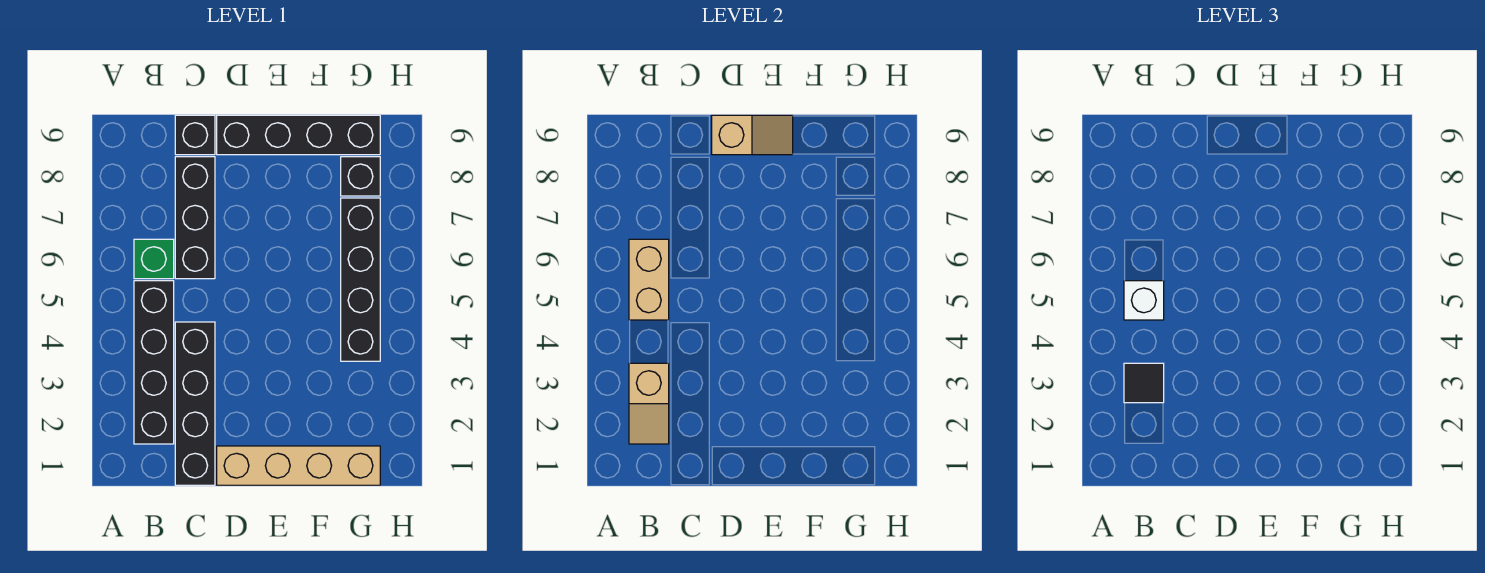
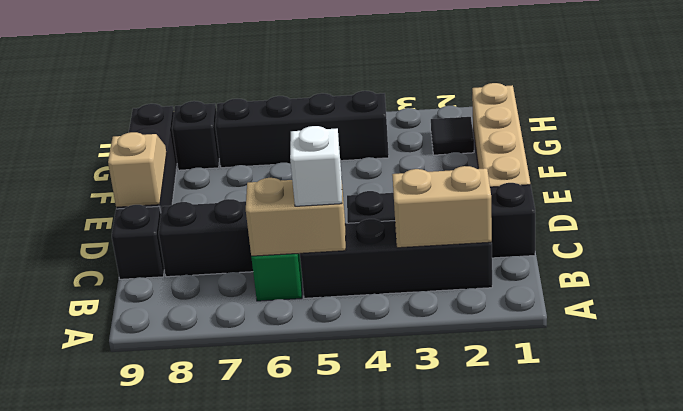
tan 1x2 slope [629,363,669,444] -> tan 1x2 brick [392,166,492,248]
black 1x1 tile [1124,363,1164,403] -> black 1x1 tile moved to [431,117,474,155]

